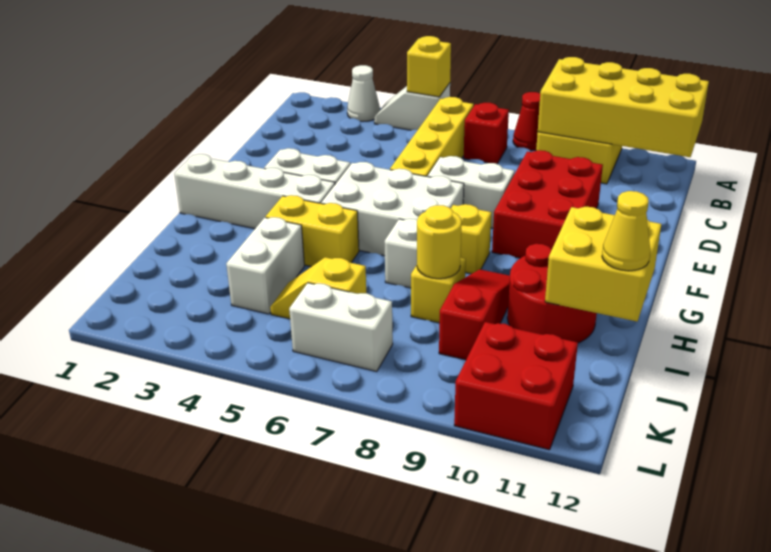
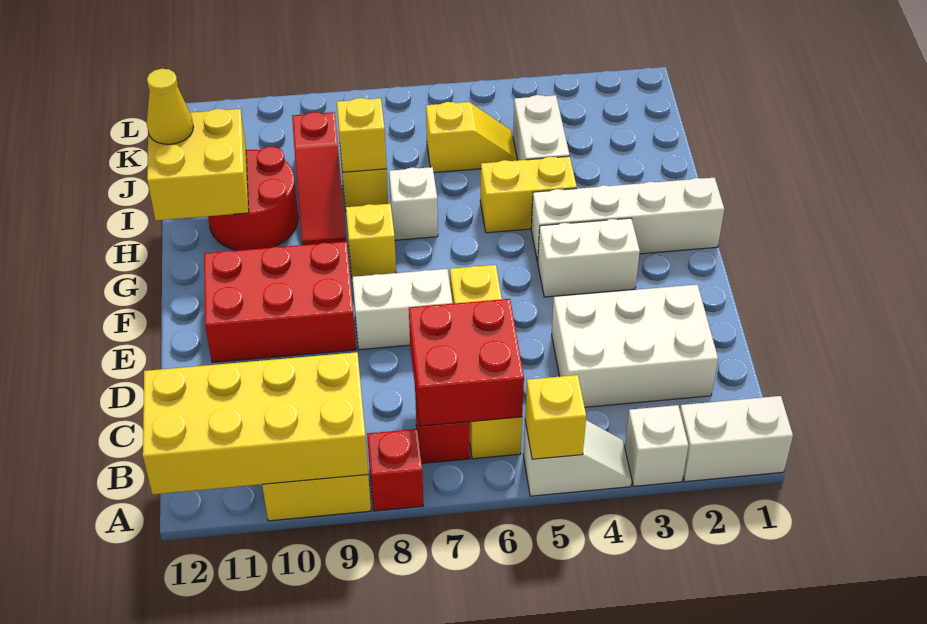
white 1x1 cone [347,65,380,122] -> white 1x1 brick [625,405,688,486]
red 1x1 cone [513,92,540,151] -> red 1x1 brick [367,429,423,511]
red 2x3 brick [492,150,603,258] -> red 2x3 brick turned to [204,242,356,362]
white 2x3 brick [321,162,464,256] -> white 2x3 brick moved to [552,284,718,407]
yellow 1x1 round brick [417,205,461,279] -> yellow 1x1 brick [337,98,387,172]
white 1x2 brick [289,283,393,372] -> white 1x2 brick moved to [680,396,793,482]
red 2x2 brick [454,322,578,450] -> red 2x2 brick moved to [409,299,524,426]

